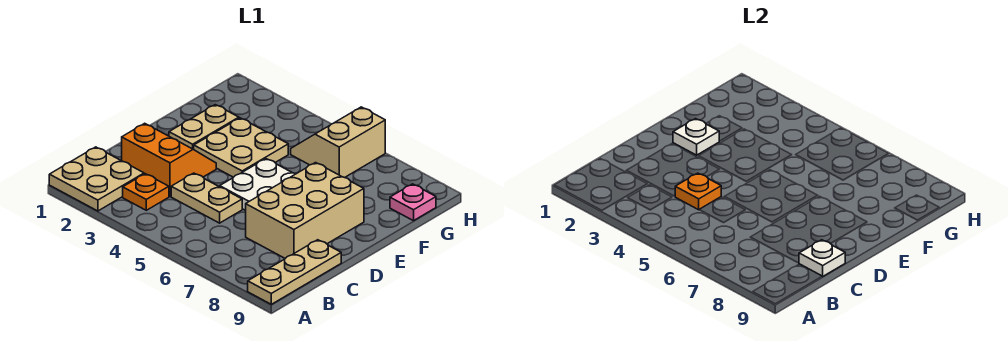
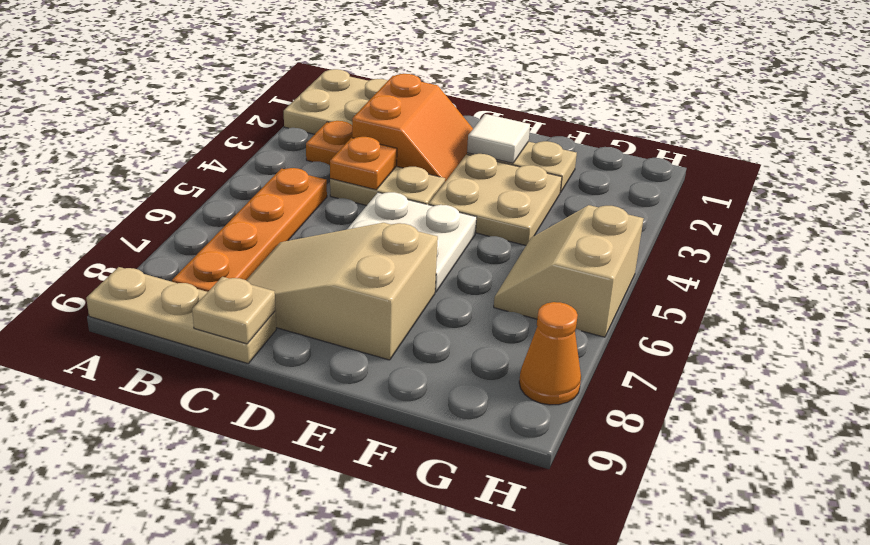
none -> orange 1x4 plate [172,168,327,292]
tan 1x2 plate [171,173,242,223] -> tan 1x2 plate turned to [330,166,445,206]
tan 2x3 brick [246,163,364,258] -> tan 2x3 slope [246,223,438,360]
white 1x1 plate [799,240,845,276] -> tan 1x1 plate [192,277,275,344]
white 1x1 plate [673,119,719,155] -> white 1x1 tile [467,114,530,163]
tan 2x2 slope [291,107,385,178] -> tan 2x2 slope turned to [494,205,644,337]
pink 1x1 plate [390,184,436,221] -> none
none -> orange 1x1 cone [519,302,581,405]

